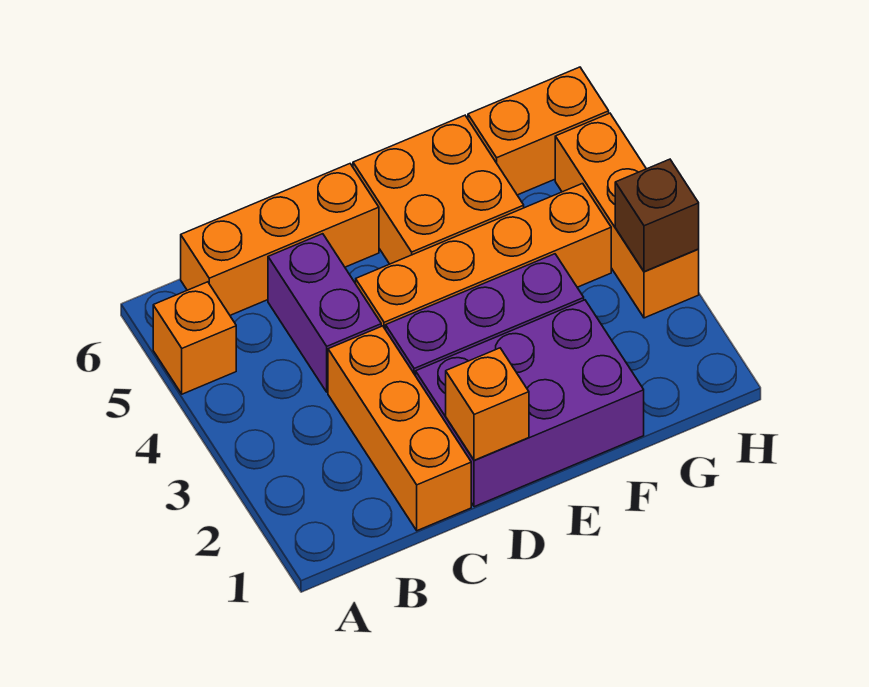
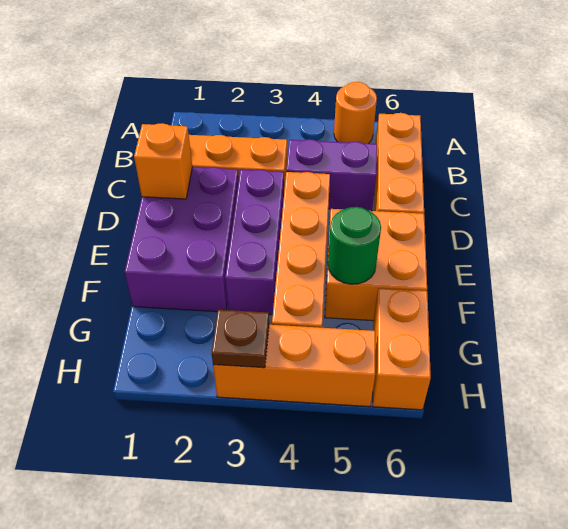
orange 1x1 brick [153,282,236,394] -> orange 1x1 round brick [334,82,377,144]
none -> green 1x1 round brick [328,207,381,284]
brown 1x1 brick [615,159,699,272] -> brown 1x1 plate [212,310,269,368]

